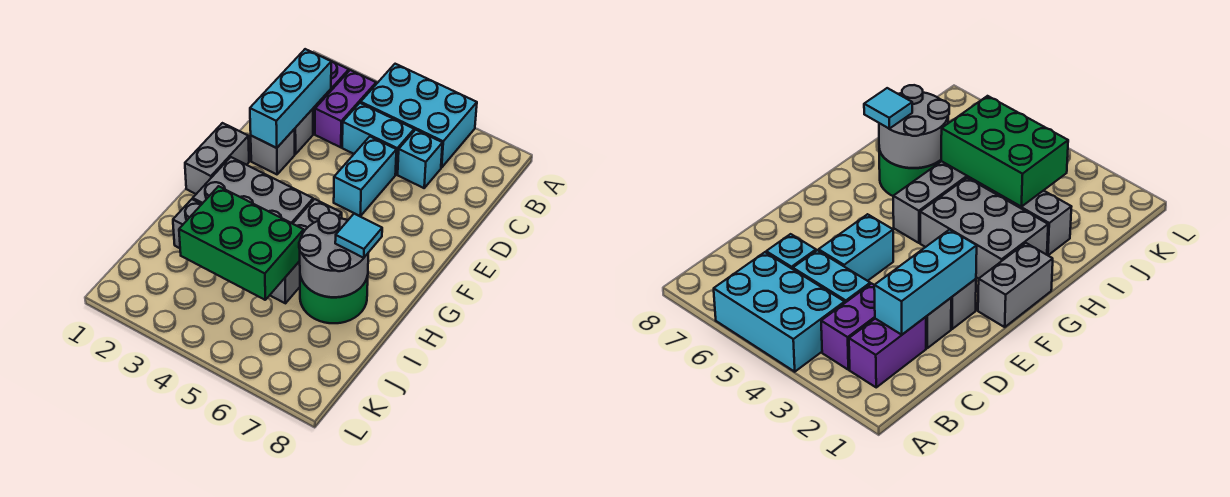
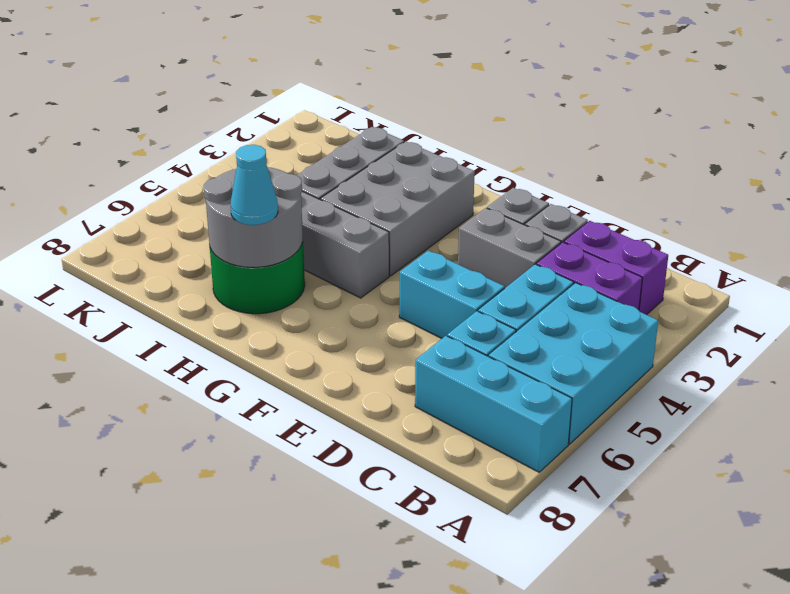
cyan 1x3 brick [250,49,331,148] -> cyan 1x3 brick moved to [415,336,572,472]
grey 1x2 brick [185,123,249,194] -> grey 1x2 brick moved to [458,208,561,288]
cyan 1x1 tile [335,214,382,258] -> cyan 1x1 cone [230,145,278,225]
green 2x3 brick [179,186,304,300] -> none

